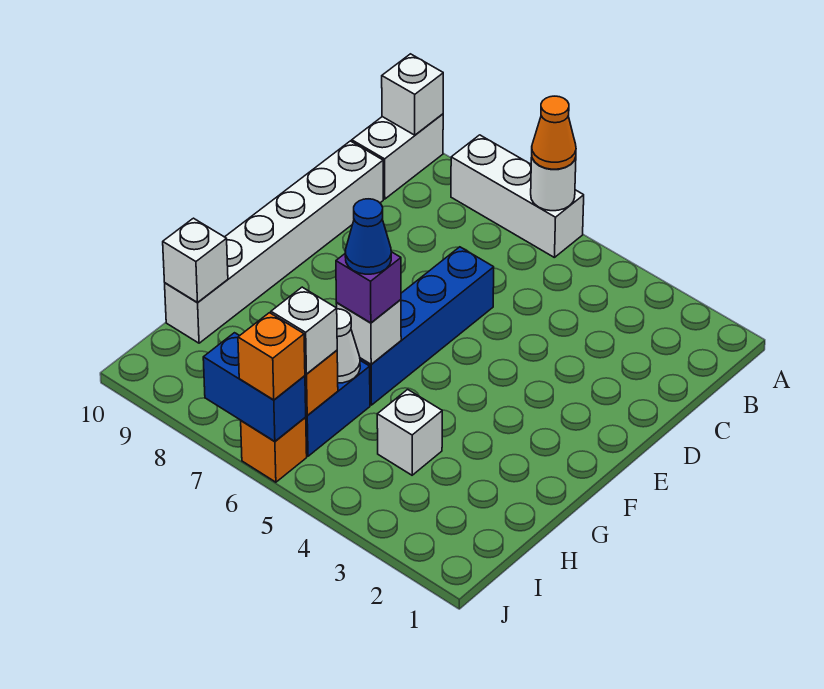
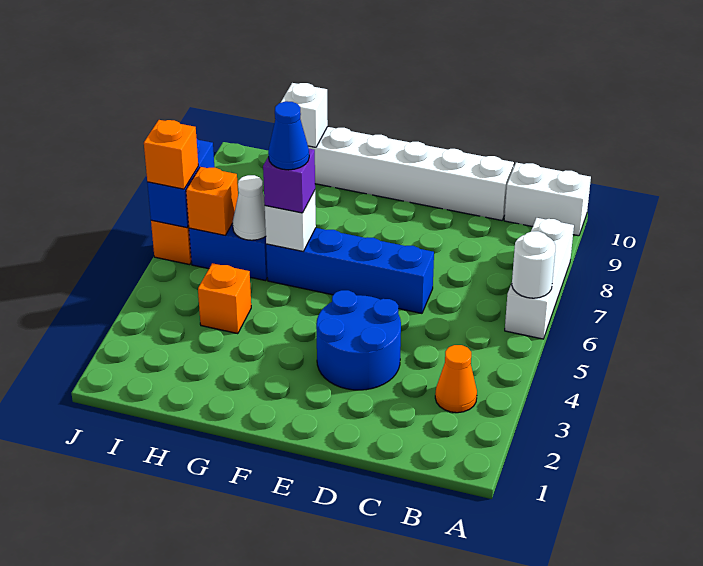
orange 1x1 cone [532,96,576,169] -> orange 1x1 cone moved to [435,345,477,413]
white 1x1 brick [382,54,443,135] -> none
none -> blue 2x2 round brick [316,290,401,390]
white 1x1 brick [377,389,442,475] -> orange 1x1 brick [198,263,251,334]
white 1x1 brick [271,287,337,374] -> none

